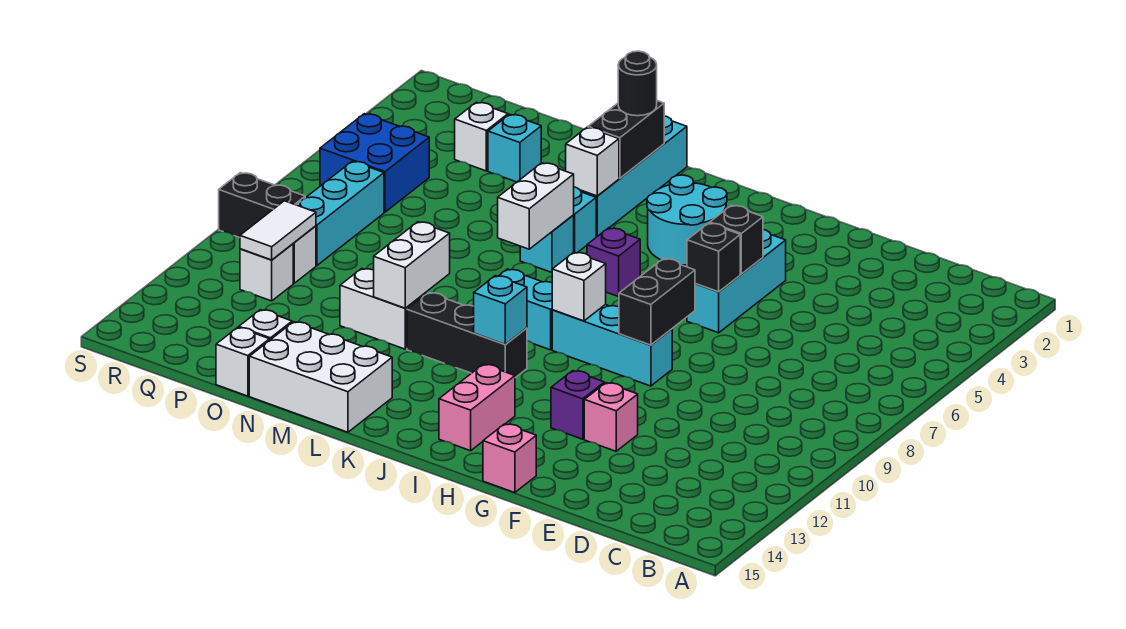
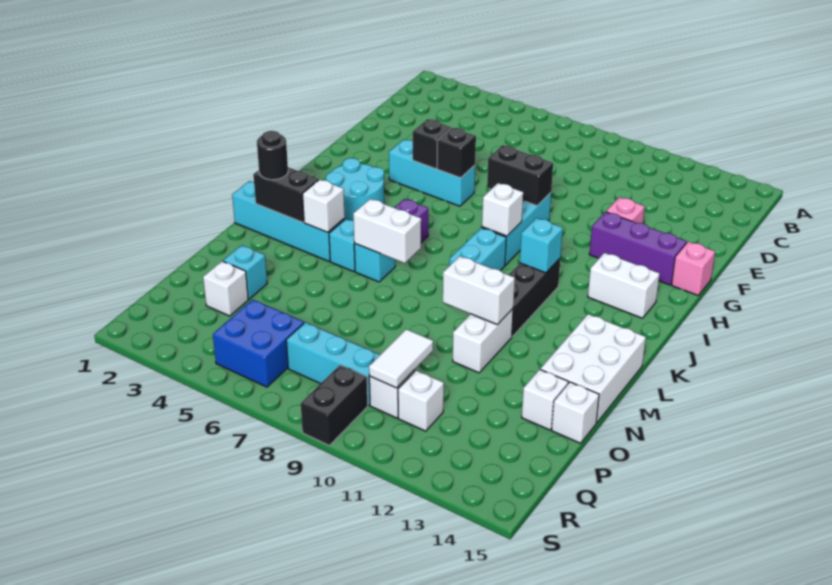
purple 1x1 brick [551,371,604,439] -> purple 1x3 brick [589,212,687,285]
pink 1x2 brick [439,364,515,451] -> white 1x2 brick [588,253,660,318]
white 1x2 tile [240,201,316,260] -> white 1x2 tile turned to [369,329,433,388]

